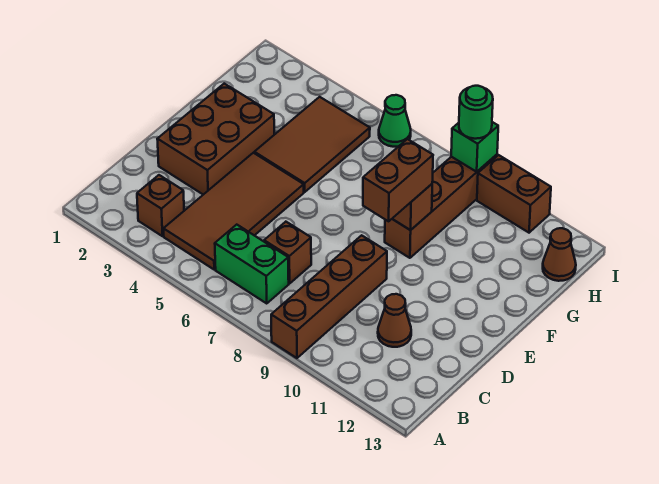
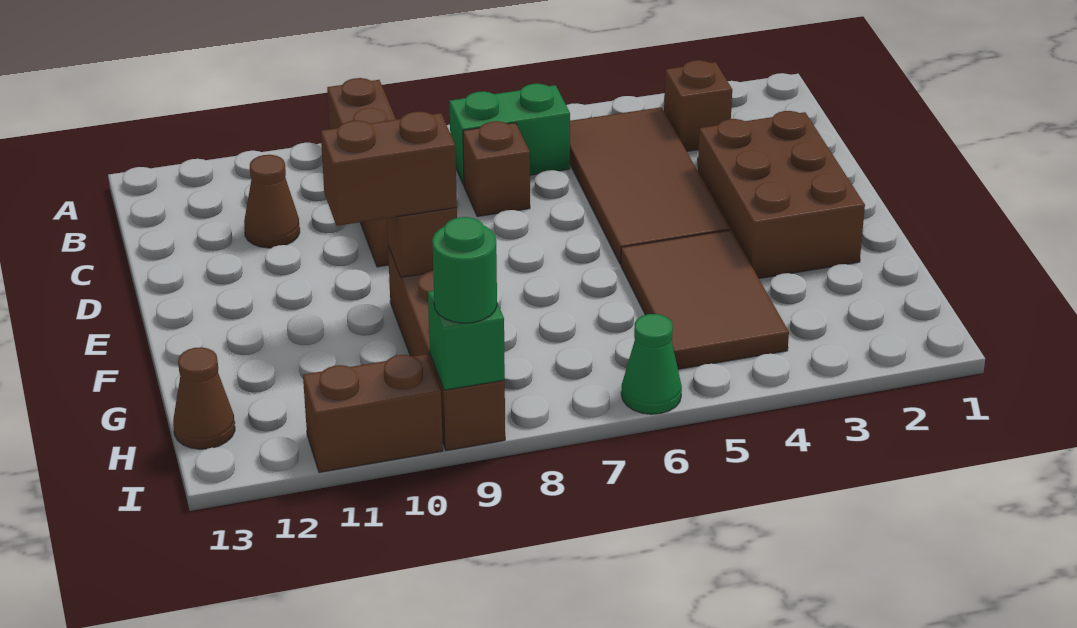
brown 1x2 brick [363,139,433,221] -> brown 1x2 brick turned to [321,112,457,226]

